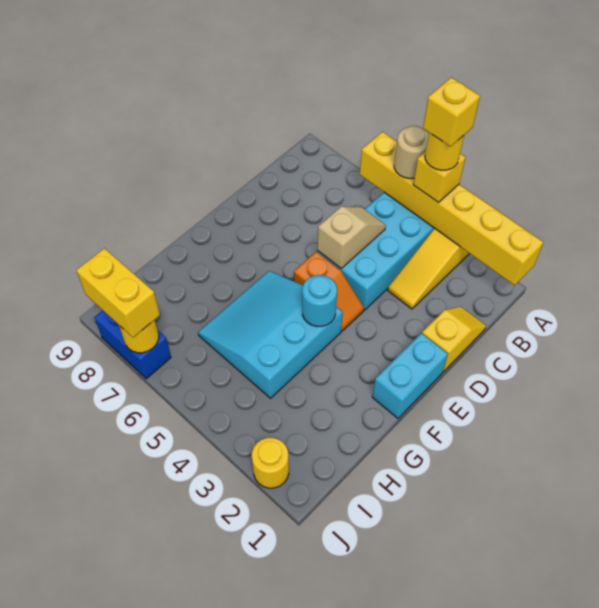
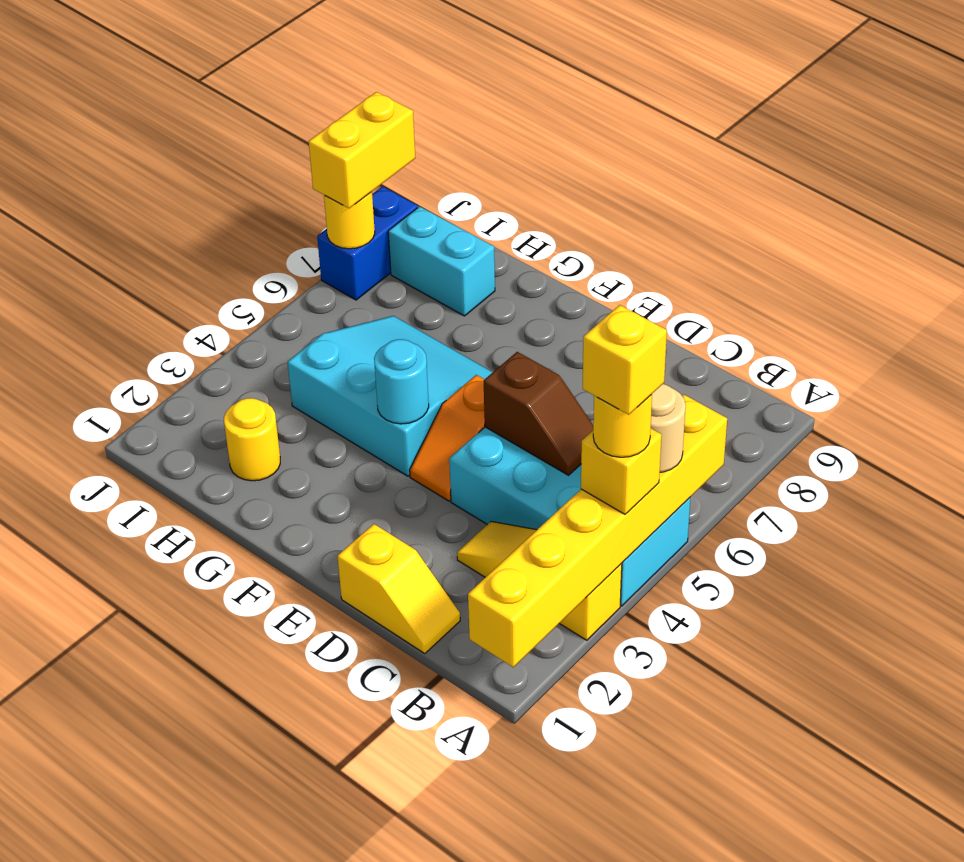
tan 1x2 slope [317,206,386,268] -> brown 1x2 slope [484,352,593,475]
cyan 1x2 brick [372,333,448,418] -> cyan 1x2 brick moved to [388,207,495,316]
yellow 1x1 round brick [252,438,289,488] -> yellow 1x1 round brick moved to [224,398,280,481]

